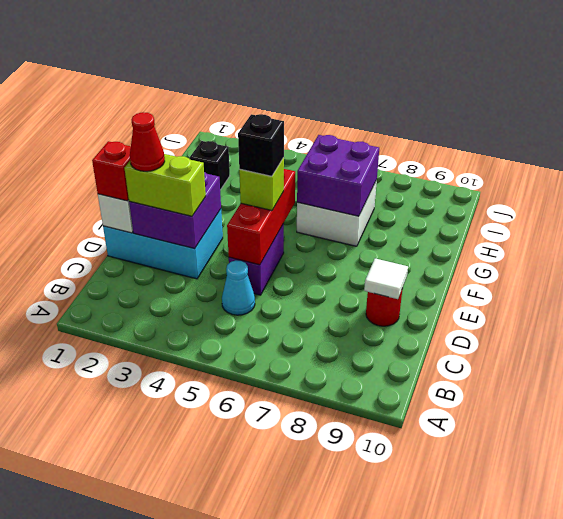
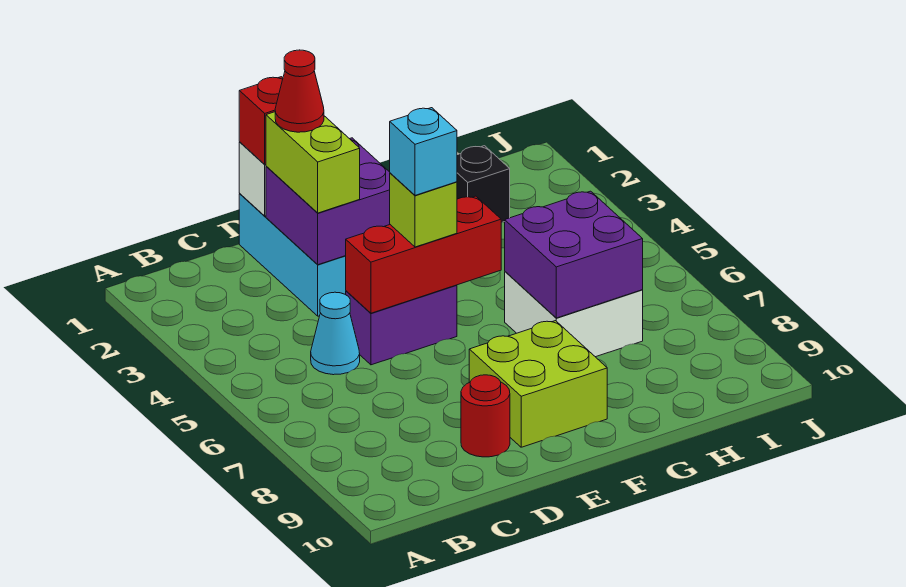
white 1x1 tile [364,259,408,299] -> none
black 1x1 brick [238,114,284,176] -> cyan 1x1 brick [390,108,457,195]
none -> lime 2x2 brick [469,321,607,447]

